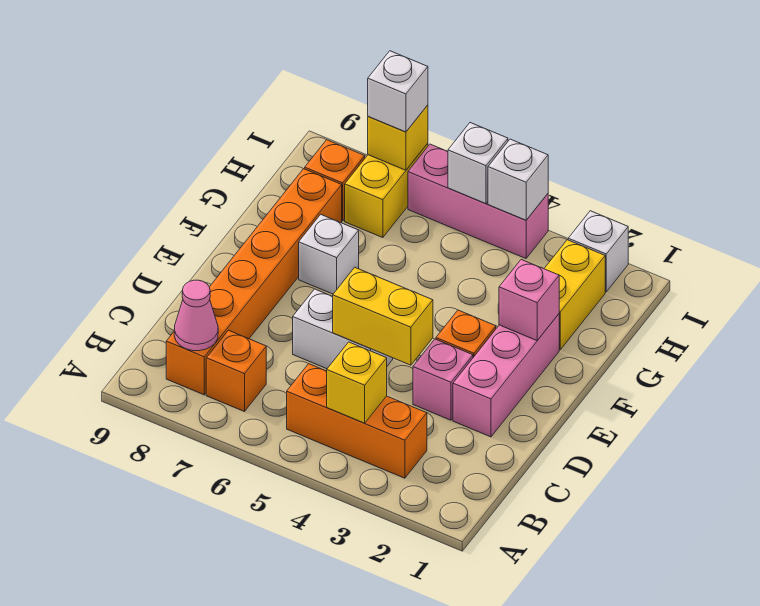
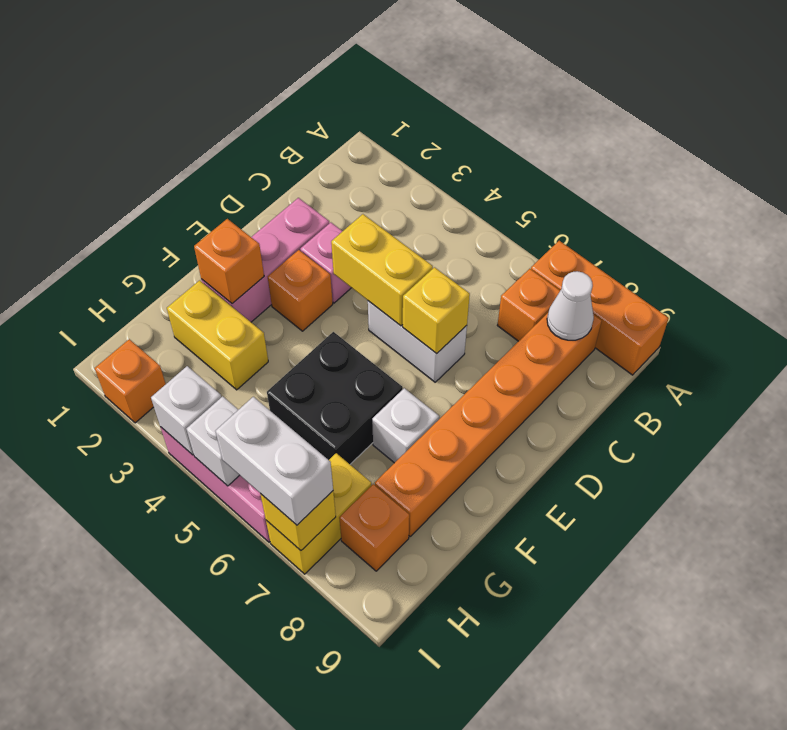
orange 1x3 brick [287,364,427,478] -> orange 1x3 brick moved to [531,241,669,375]
yellow 1x1 brick [327,342,387,423] -> yellow 1x1 brick moved to [403,267,470,354]
pink 1x1 cone [174,280,218,351] -> white 1x1 cone [547,271,594,340]
pink 1x1 brick [499,260,559,340] -> orange 1x1 brick [194,219,264,303]
none -> black 2x2 brick [267,332,403,464]
yellow 1x2 brick [544,240,605,350] -> yellow 1x2 brick turned to [167,280,268,390]
white 1x1 brick [568,211,628,292] -> orange 1x1 brick [95,339,166,423]
white 1x1 brick [368,51,428,132] -> white 1x2 brick [215,397,333,525]

